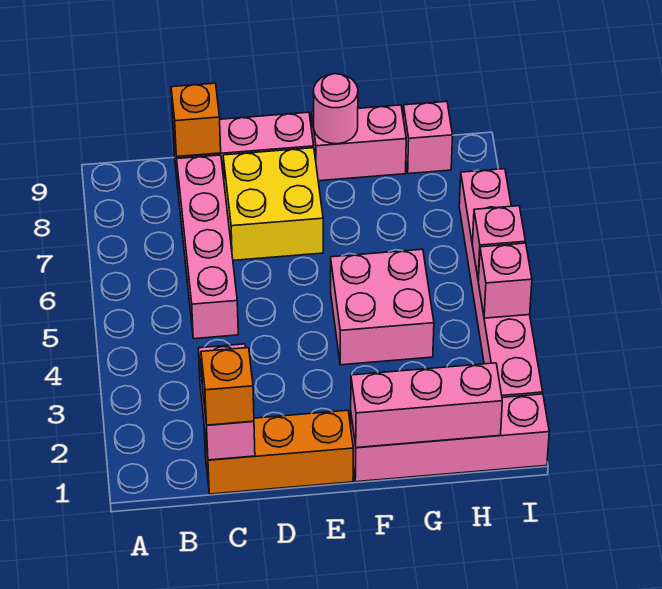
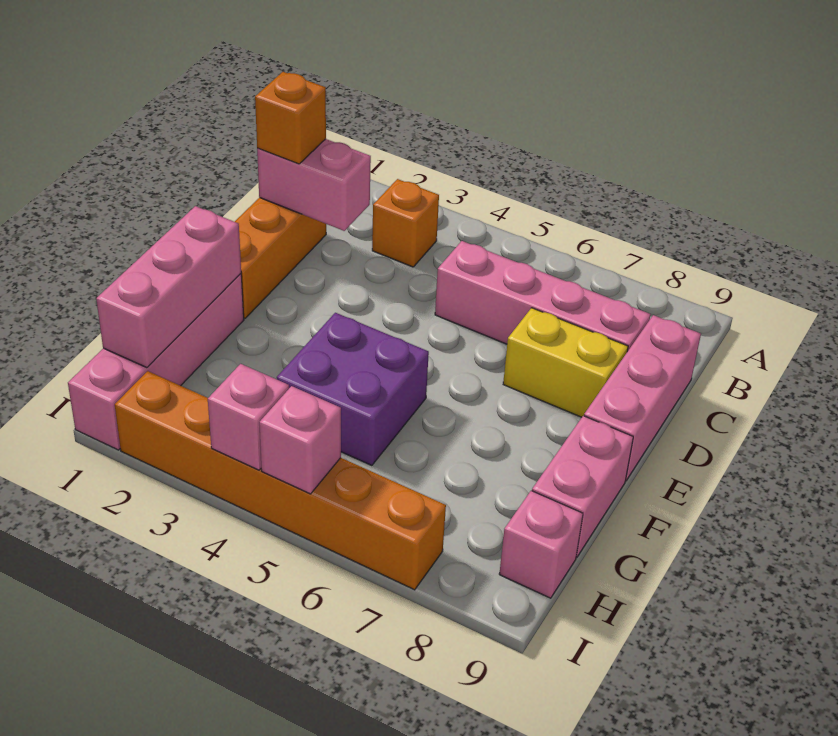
orange 1x1 brick [171,83,221,157] -> orange 1x1 brick moved to [372,179,439,267]
yellow 2x2 brick [223,148,323,260] -> yellow 1x2 brick [503,308,628,417]
pink 2x2 brick [331,249,434,365] -> purple 2x2 brick [277,313,429,465]
pink 1x1 round brick [313,74,358,144] -> none
pink 1x6 brick [459,169,543,397] -> orange 1x6 brick [115,371,446,590]

